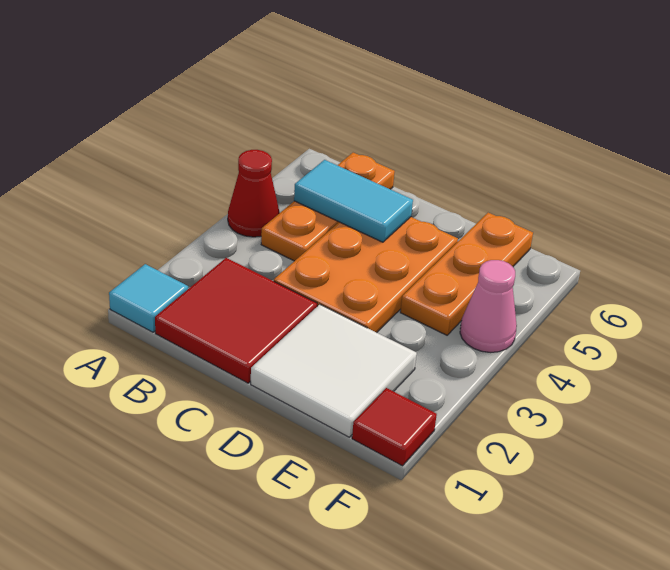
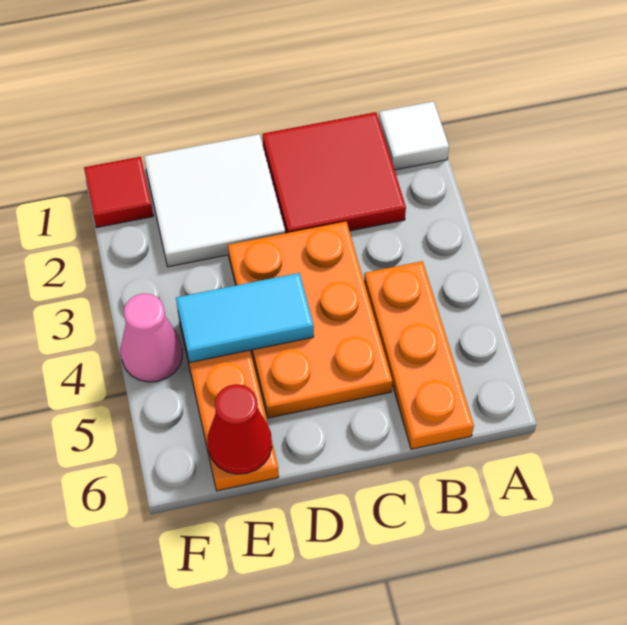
cyan 1x1 tile [109,264,188,332] -> white 1x1 tile [379,101,449,170]
red 1x1 cone [228,150,280,237] -> red 1x1 cone moved to [208,384,272,474]
cyan 1x2 tile [294,160,413,242] -> cyan 1x2 tile moved to [176,273,314,363]

